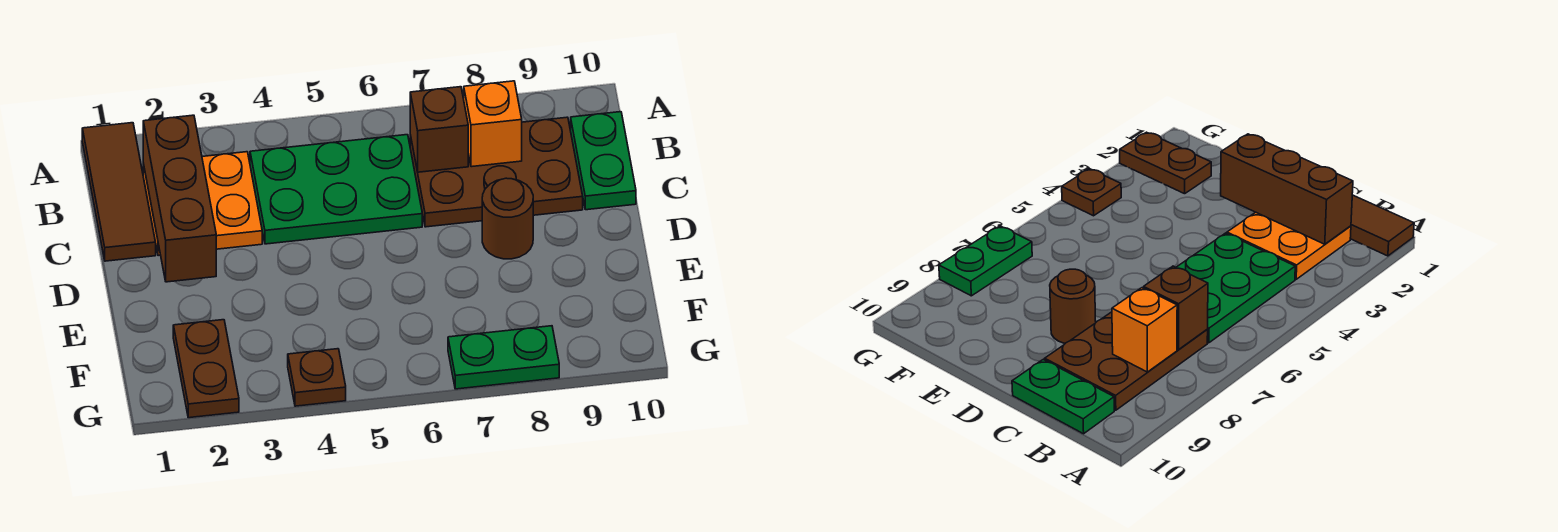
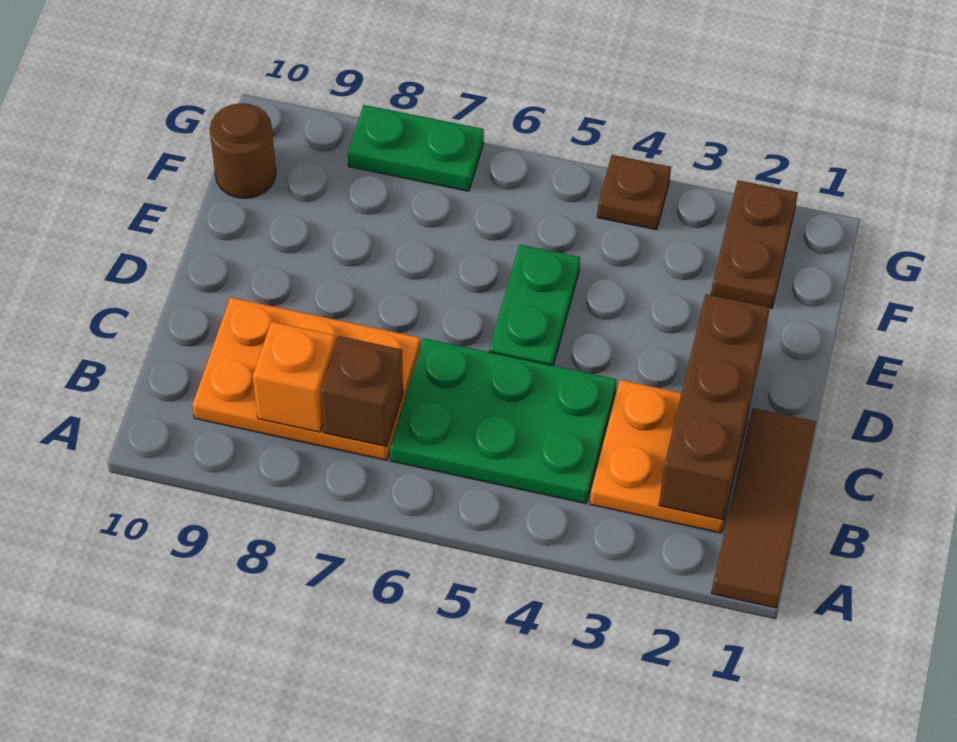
brown 2x3 plate [410,117,583,227] -> orange 2x3 plate [192,297,420,460]
green 1x2 plate [571,112,636,210] -> green 1x2 plate moved to [489,245,580,366]
brown 1x1 round brick [482,178,533,259] -> brown 1x1 round brick moved to [210,103,276,198]

